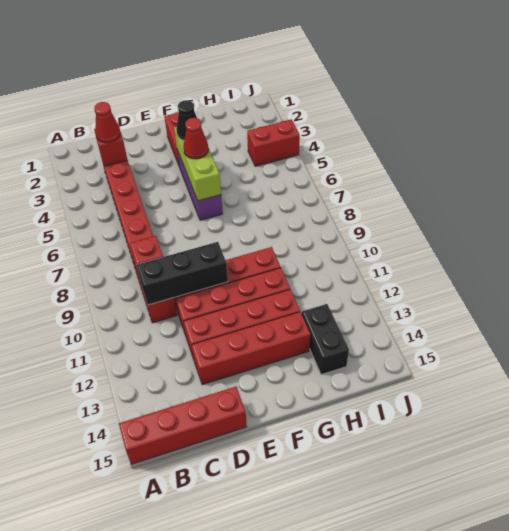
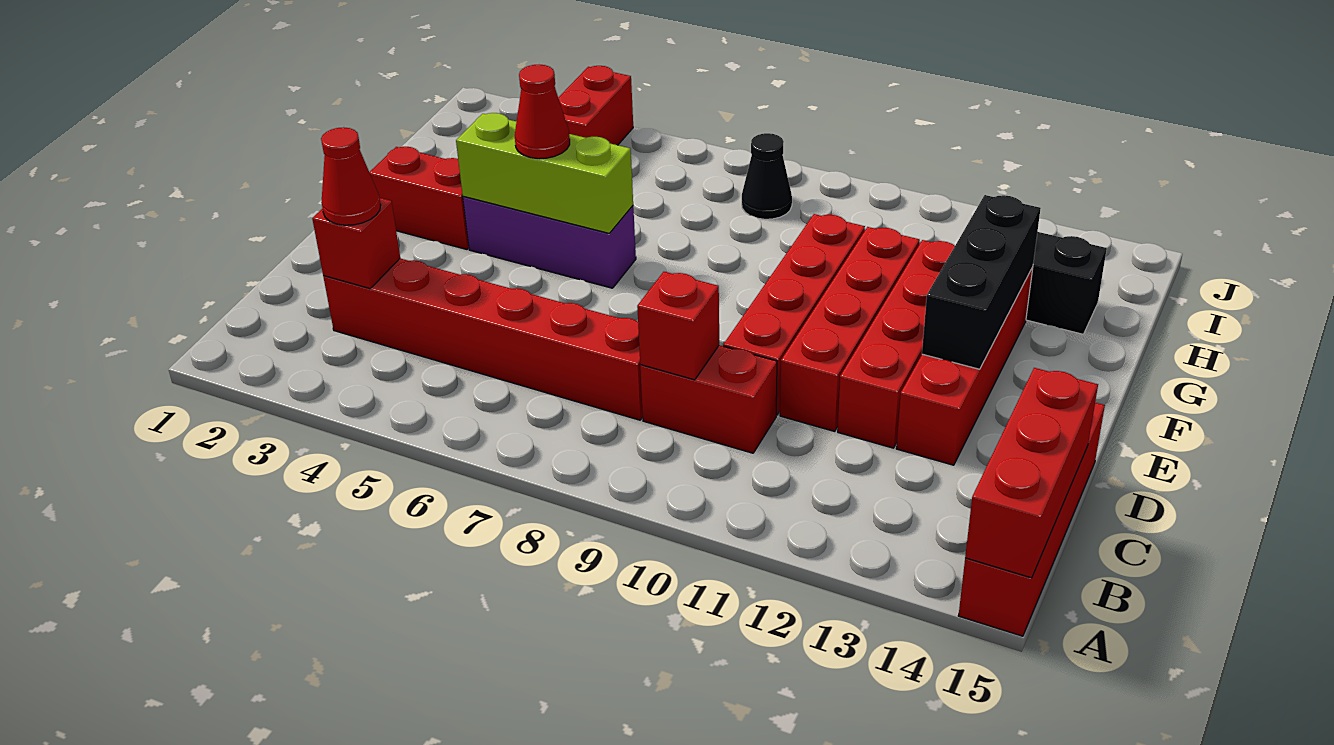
none -> red 1x3 brick [965,368,1098,578]
black 1x3 brick [137,242,228,305] -> black 1x3 brick moved to [922,195,1041,369]
black 1x1 cone [176,100,197,140] -> black 1x1 cone moved to [742,133,792,219]

